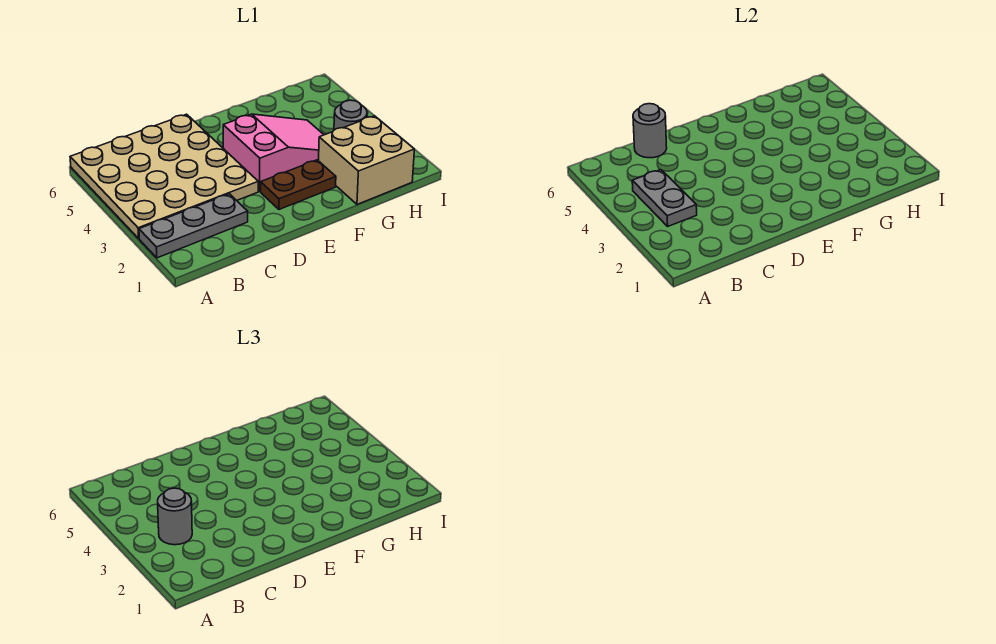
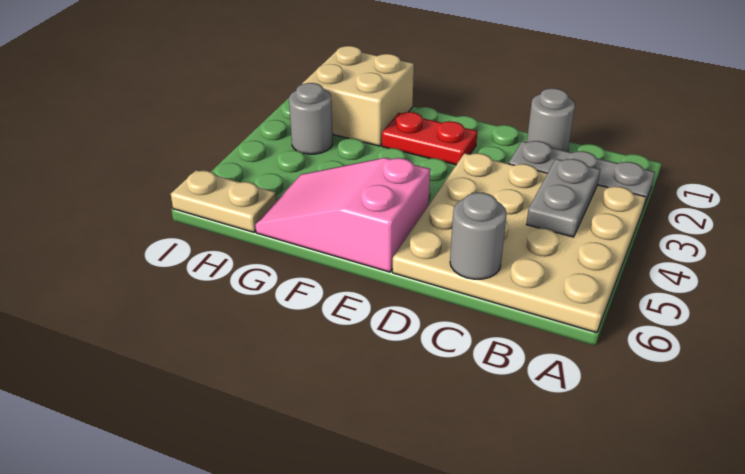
grey 1x1 round brick [158,488,192,545] -> grey 1x1 round brick moved to [527,88,575,152]
brown 1x2 plate [261,160,336,209] -> red 1x2 plate [382,112,477,165]
pink 2x3 slope [223,114,324,191] -> pink 2x3 slope moved to [255,158,430,272]
none -> tan 1x2 plate [171,170,277,232]

